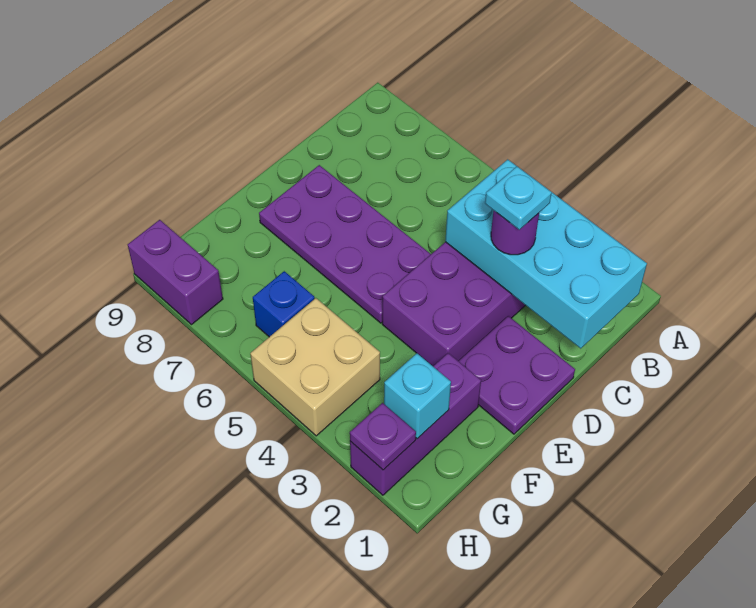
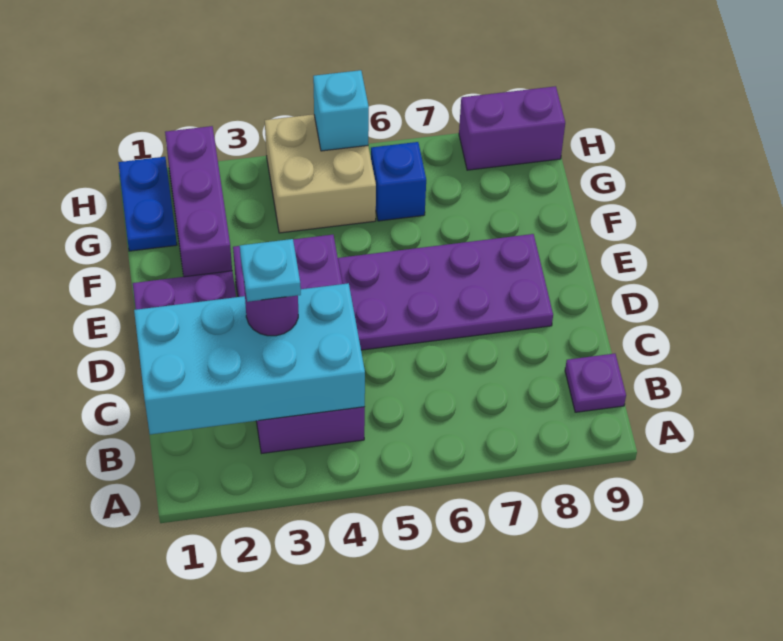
none -> blue 1x2 plate [118,157,177,251]
cyan 1x1 brick [384,353,451,439] -> cyan 1x1 brick moved to [313,70,369,151]
purple 1x1 plate [350,403,416,470] -> purple 1x1 plate moved to [565,354,626,412]

